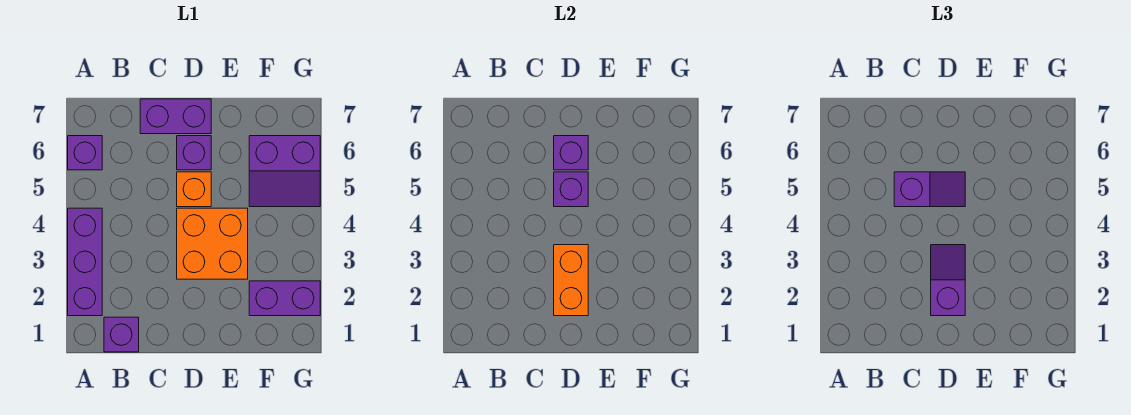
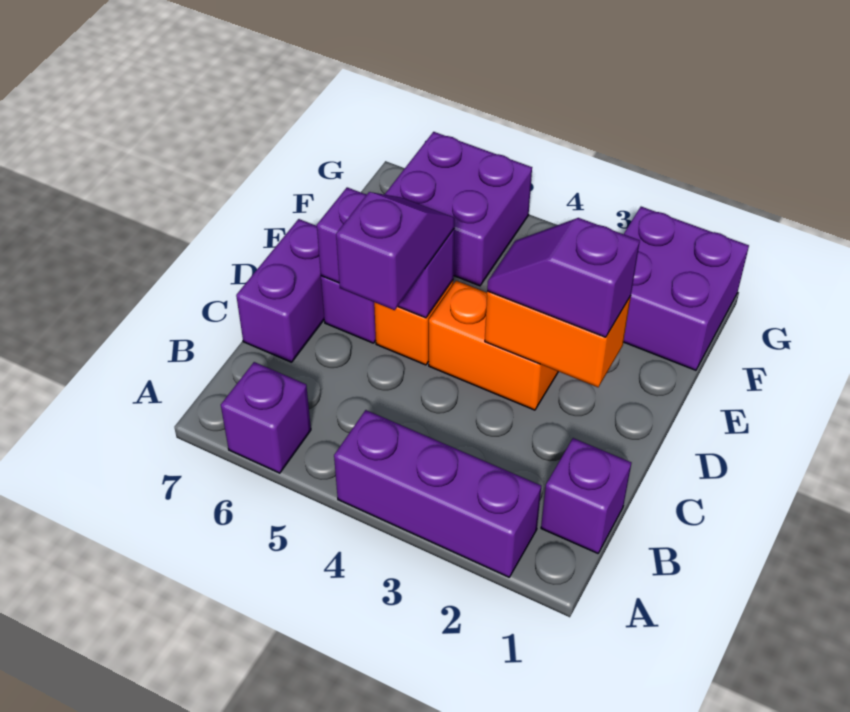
orange 2x2 brick [177,208,248,279] -> orange 1x2 brick [429,281,558,410]
purple 1x2 brick [249,281,320,316] -> purple 2x2 brick [623,207,749,370]
purple 2x2 slope [249,136,320,207] -> purple 2x2 brick [384,132,532,286]

